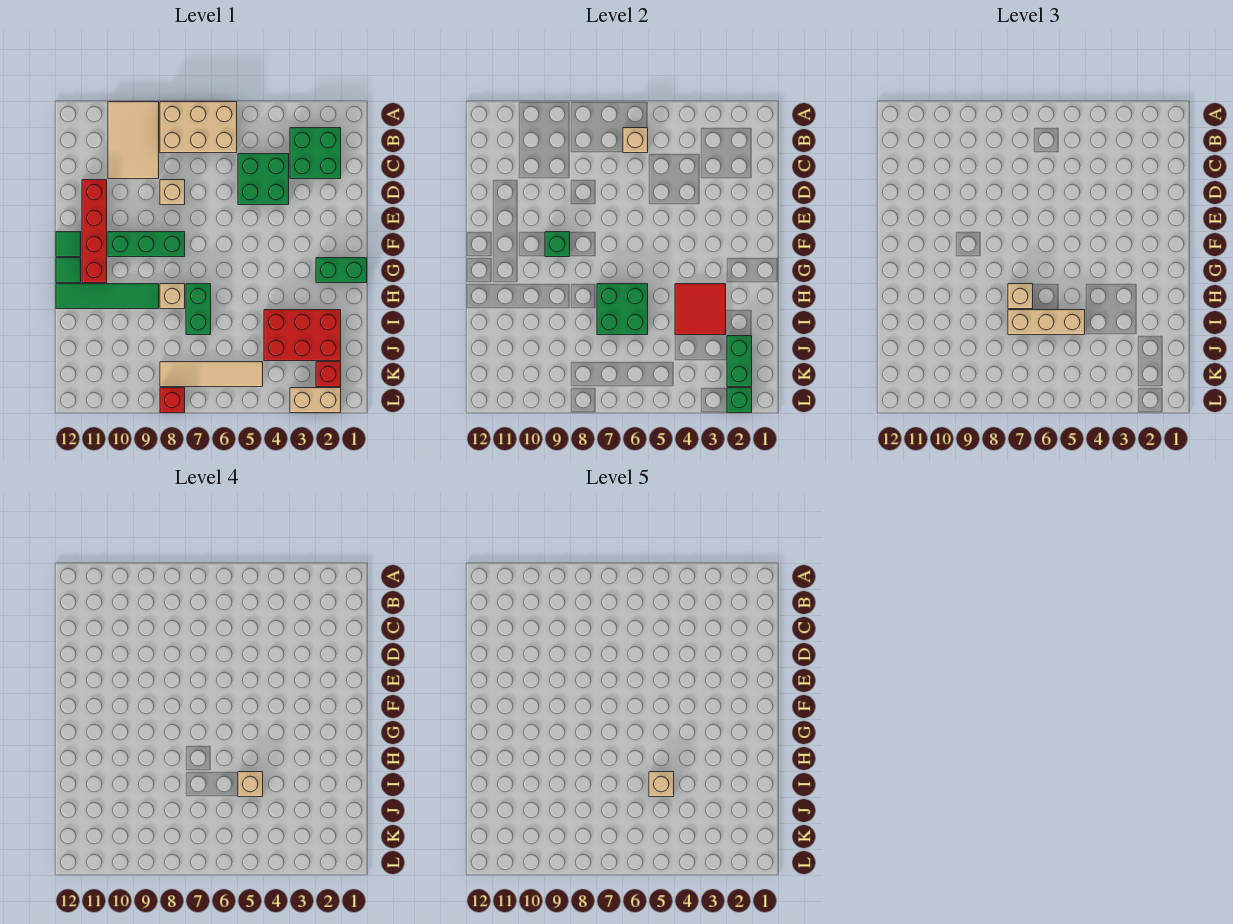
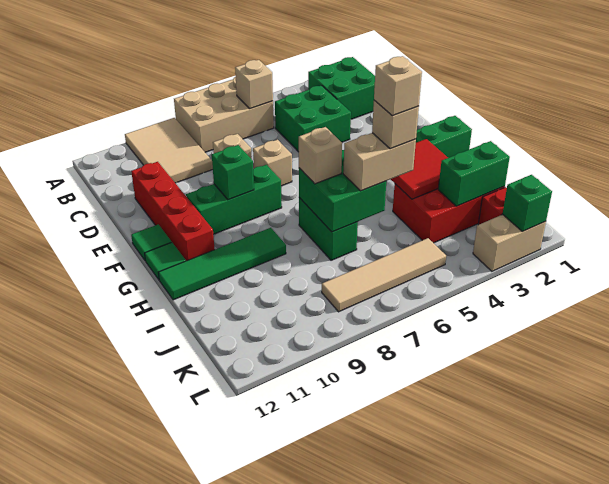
tan 1x1 brick [160,284,185,309] -> tan 1x1 brick moved to [253,139,292,186]
tan 1x3 brick [1008,310,1085,335] -> tan 1x2 brick [343,133,416,191]
green 1x2 brick [727,336,752,387] -> green 1x2 brick turned to [438,141,510,206]
red 1x1 brick [160,388,185,413] -> none

